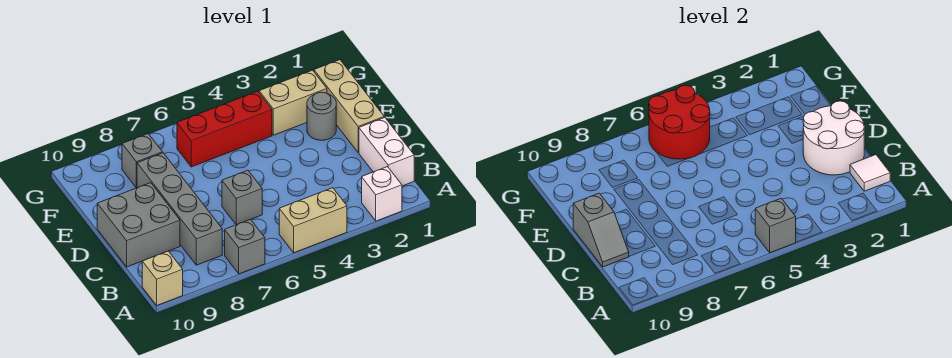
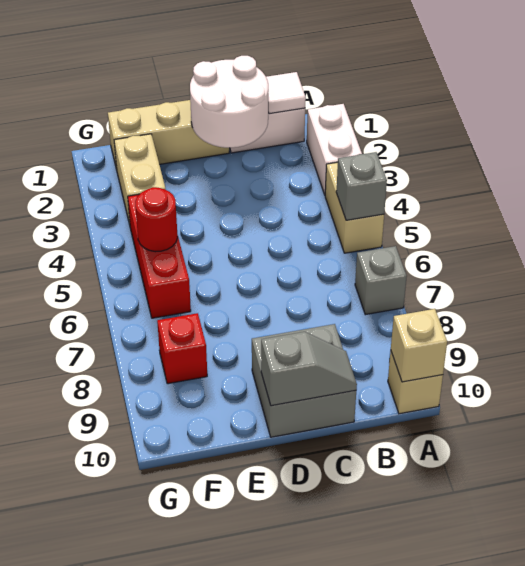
white 1x1 brick [362,167,402,221] -> white 1x2 brick [307,104,362,195]
none -> tan 1x1 brick [391,309,447,382]
grey 1x4 brick [137,153,222,265] -> none
grey 1x1 brick [222,170,262,225] -> none
grey 1x1 round brick [307,92,336,140] -> none
red 2x2 round brick [649,85,710,159] -> red 1x1 round brick [135,187,178,252]
grey 1x1 brick [122,134,163,188] -> red 1x1 brick [157,313,207,384]

